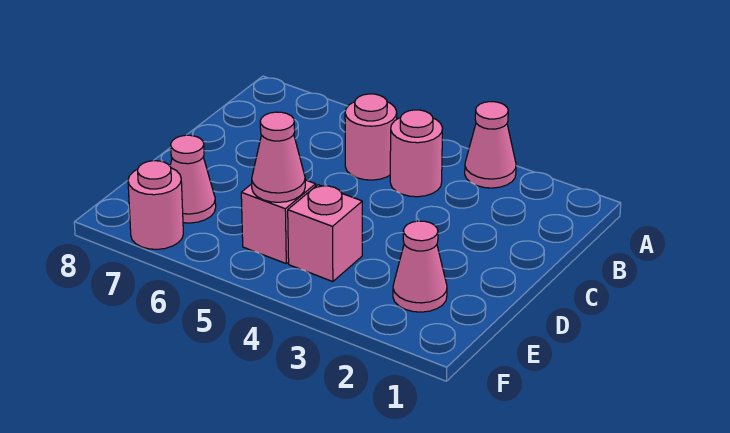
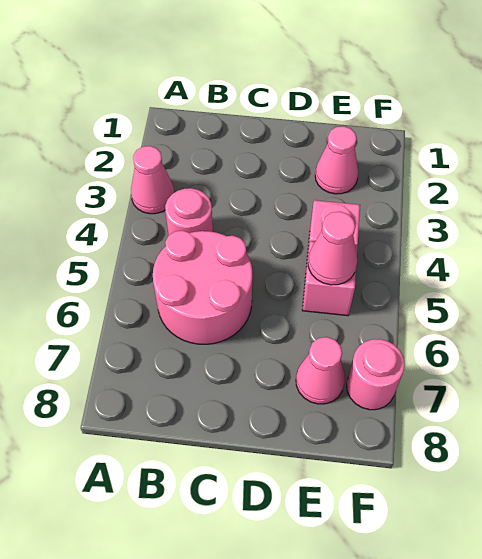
pink 1x1 round brick [345,94,397,180] -> pink 2x2 round brick [153,231,253,344]

